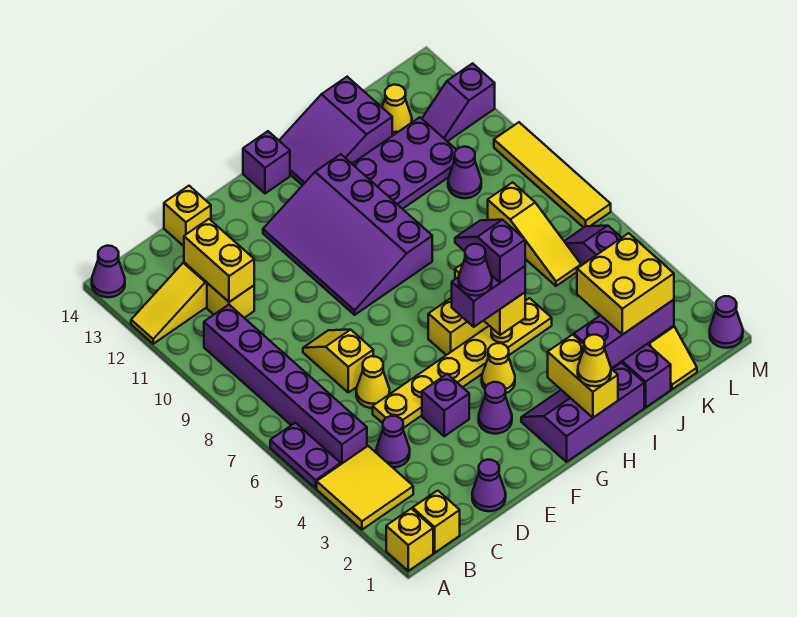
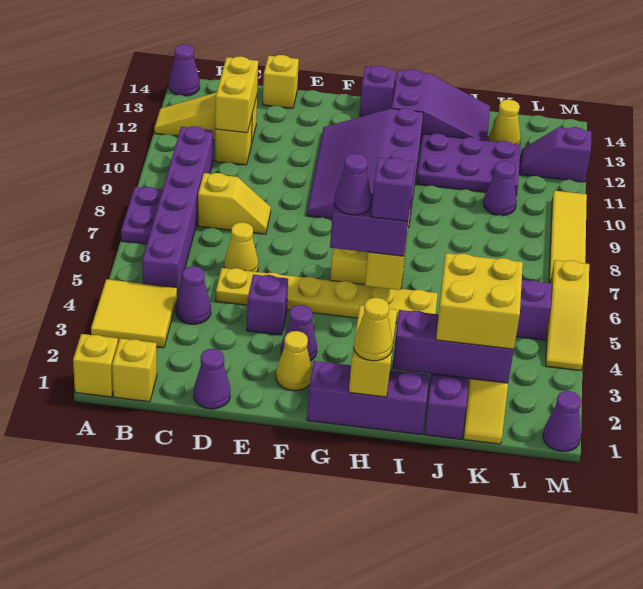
purple 1x2 plate [270,423,341,488] -> purple 1x2 plate moved to [121,187,163,244]
yellow 1x2 slope [303,330,373,392] -> yellow 1x2 slope turned to [198,173,271,234]
yellow 1x1 cone [482,343,515,393] -> yellow 1x1 cone moved to [276,331,312,390]
purple 2x3 slope [279,77,392,186] -> purple 2x3 slope turned to [392,69,490,143]
yellow 1x3 slope [488,182,581,286] -> yellow 1x3 slope moved to [546,260,589,371]

